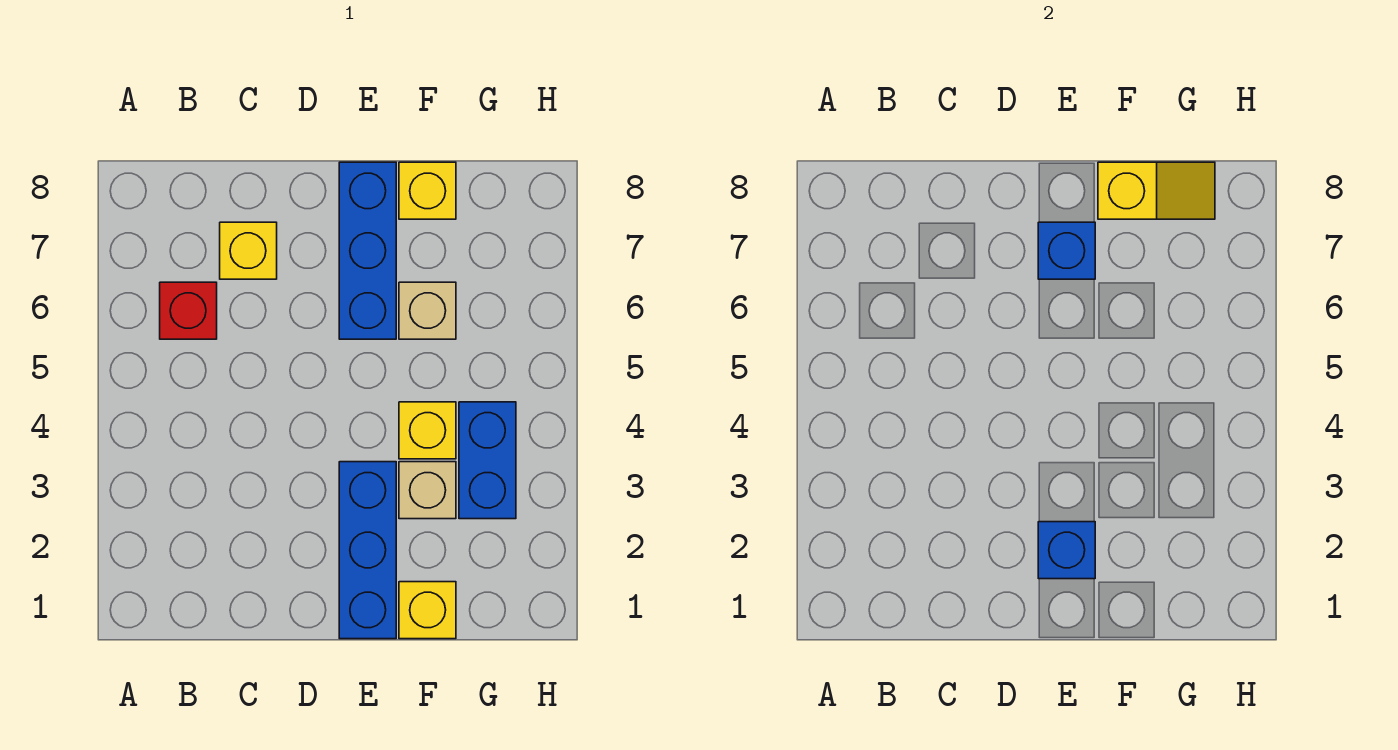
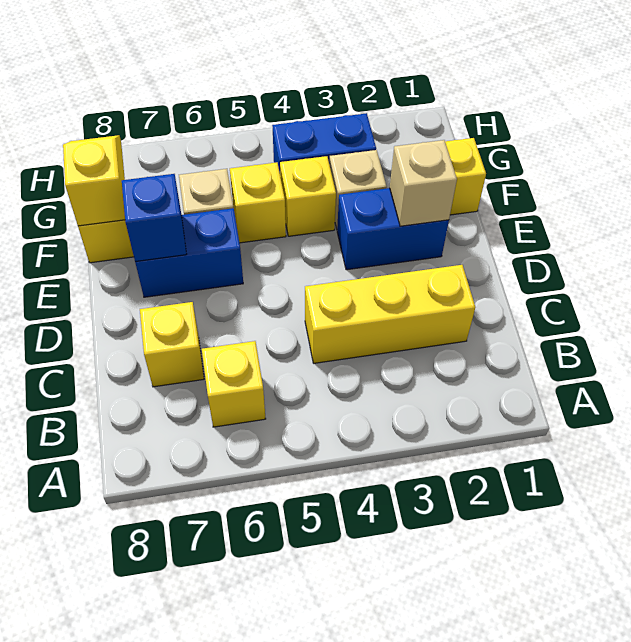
red 1x1 brick [160,282,217,339] -> yellow 1x1 brick [202,341,266,427]
none -> yellow 1x3 brick [305,265,475,363]
blue 1x3 brick [339,462,396,639] -> blue 1x2 brick [337,188,449,270]
blue 1x1 brick [1038,522,1095,579] -> tan 1x1 brick [390,140,457,226]
blue 1x3 brick [339,162,396,339] -> blue 1x2 brick [135,208,243,297]
none -> yellow 1x1 brick [230,162,286,243]

